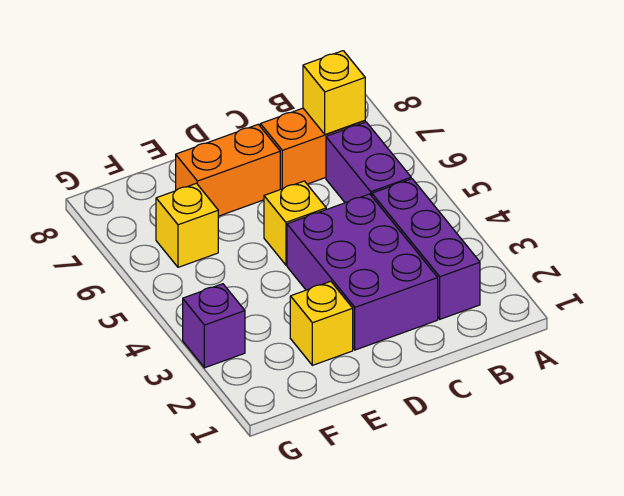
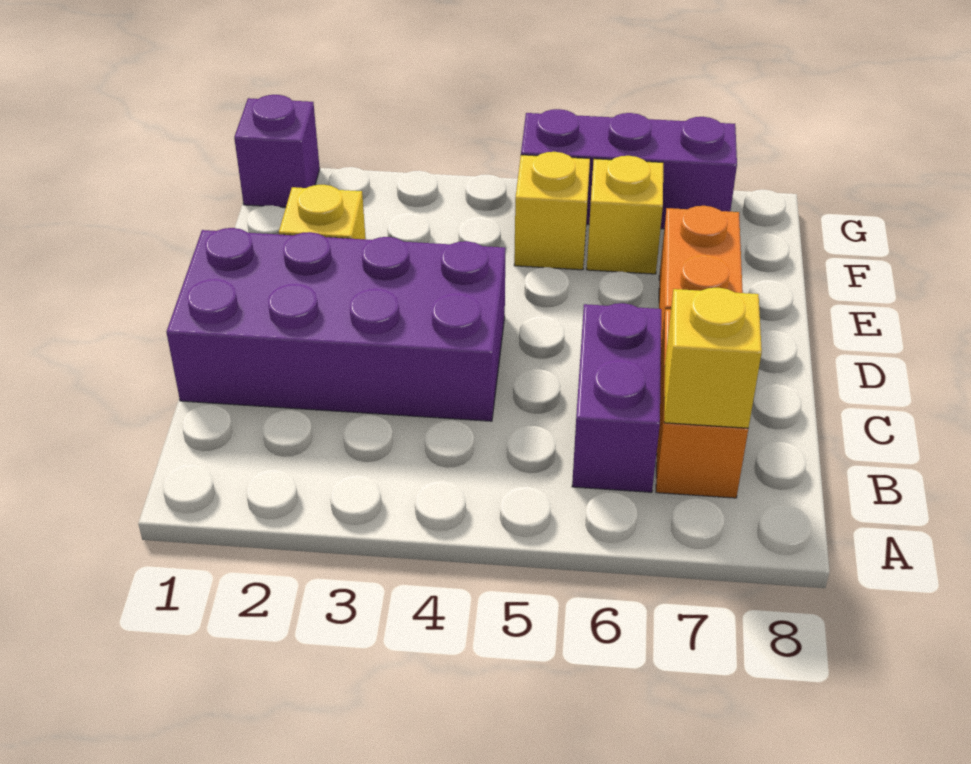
purple 1x3 brick [372,179,480,319] -> purple 1x3 brick moved to [521,109,737,229]
purple 1x2 brick [326,122,411,203] -> purple 1x2 brick turned to [572,303,661,492]
purple 2x3 brick [287,194,438,350] -> purple 2x4 brick [166,228,506,421]
yellow 1x1 brick [264,181,326,265] -> yellow 1x1 brick moved to [514,152,590,270]
purple 1x1 brick [183,284,245,368] -> purple 1x1 brick moved to [234,95,320,207]

